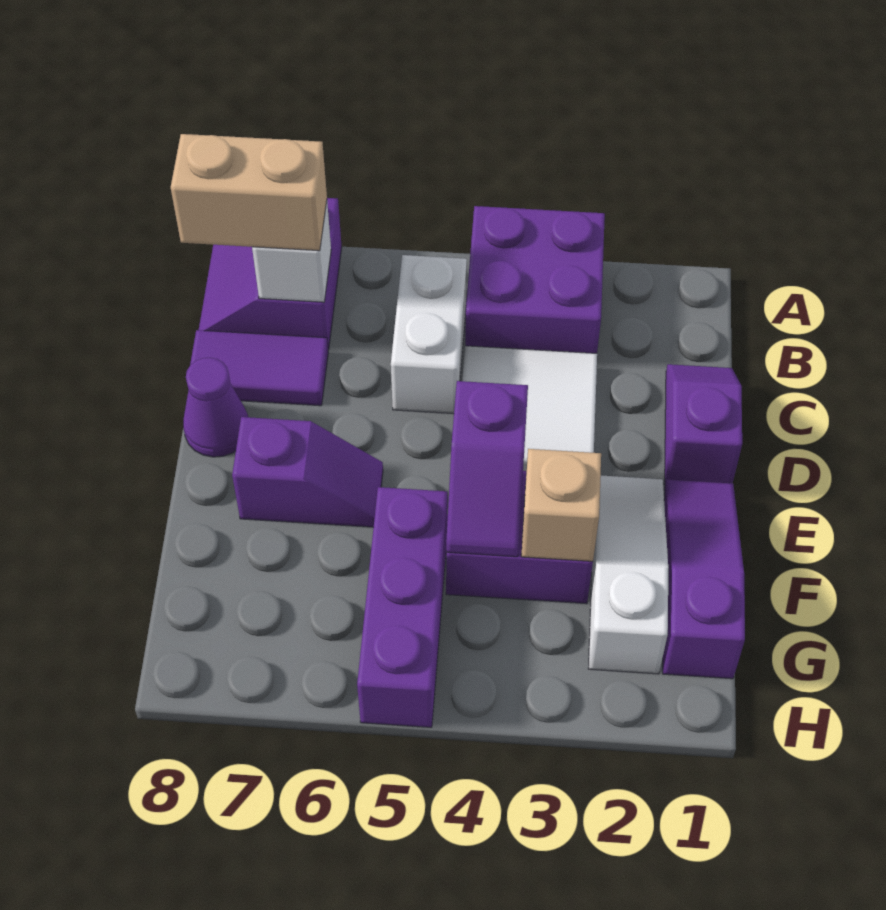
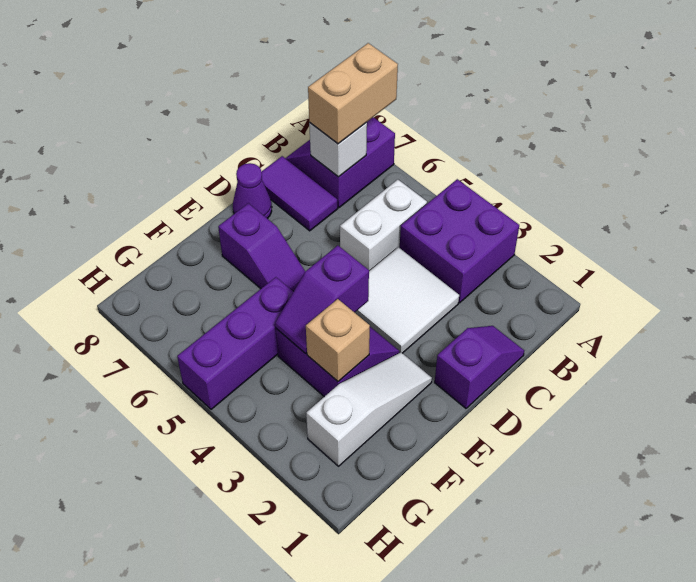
tan 1x2 brick [171,134,327,251] -> tan 1x2 brick turned to [308,43,398,144]
purple 1x3 slope [663,479,745,679] -> none

